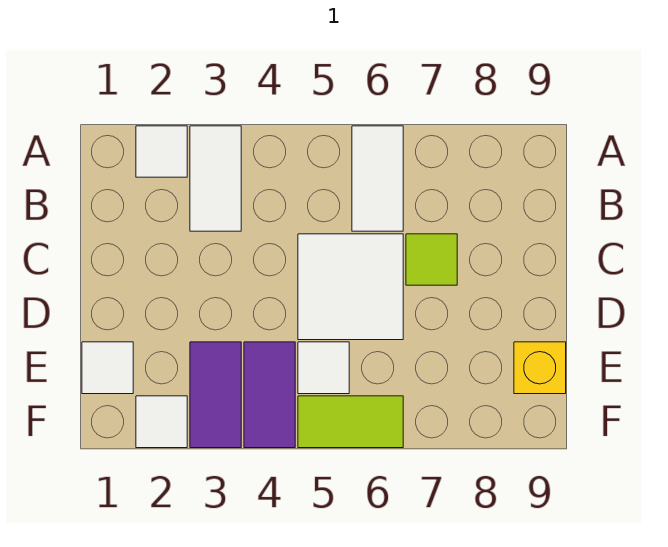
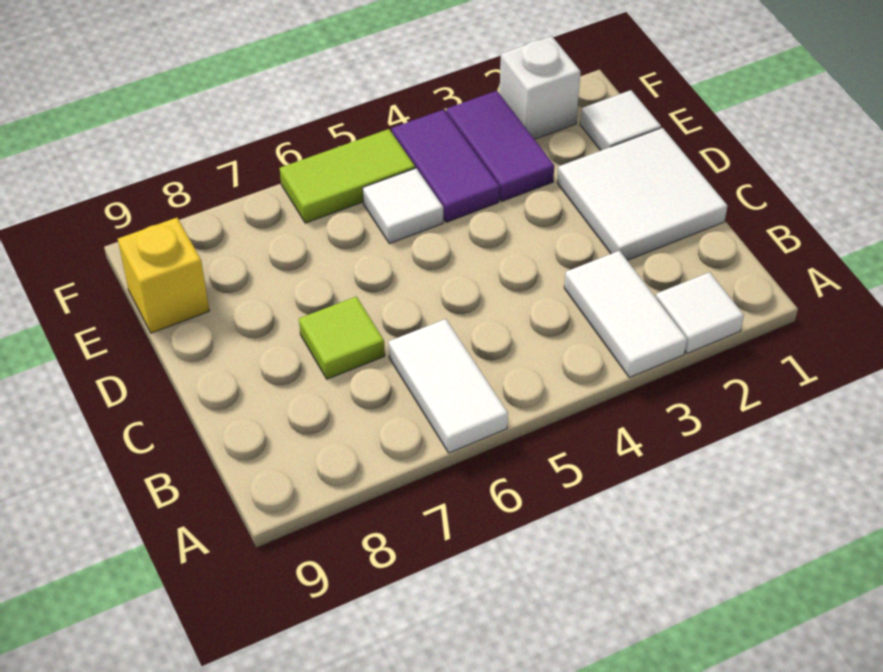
white 2x2 tile [298,234,403,340] -> white 2x2 tile moved to [557,128,727,260]
white 1x1 tile [136,396,187,448] -> white 1x1 brick [499,36,581,139]

